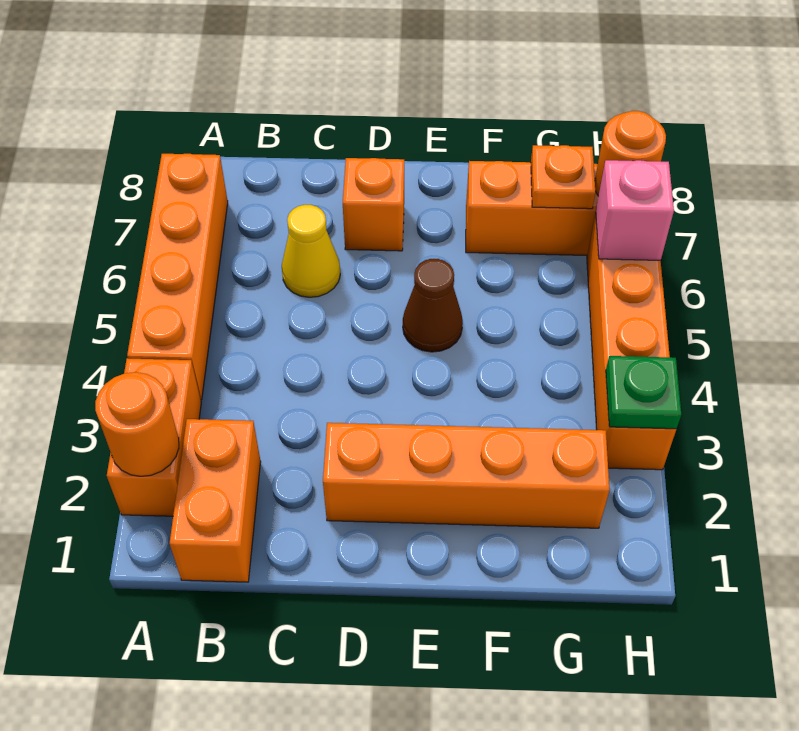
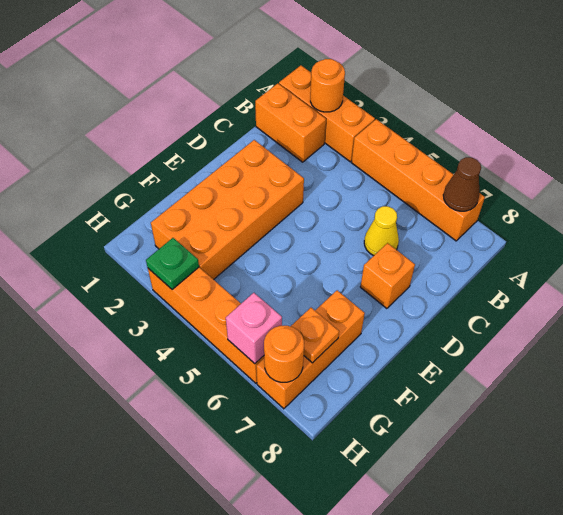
orange 1x2 brick [107,358,201,516] -> orange 1x3 brick [279,65,375,162]
orange 1x4 brick [323,423,610,528] -> orange 2x4 brick [151,140,304,280]
brown 1x1 cone [403,259,463,352] -> brown 1x1 cone moved to [443,157,481,211]

